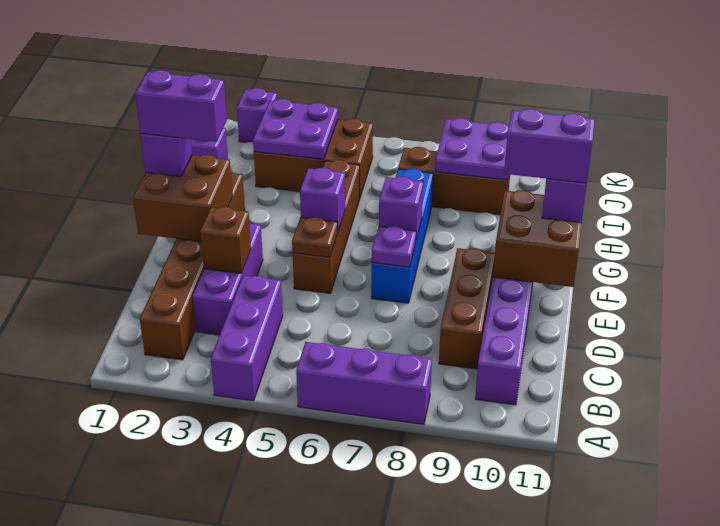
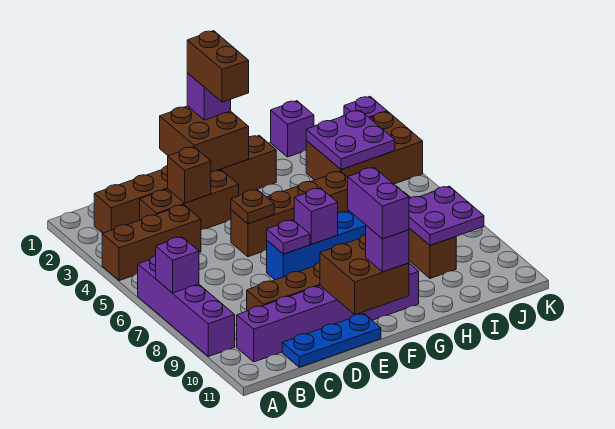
purple 1x3 brick [211,275,283,401] -> brown 1x3 brick [102,205,201,281]
purple 1x3 brick [296,342,432,424] -> purple 1x4 brick [138,256,235,356]
purple 1x3 brick [193,223,263,335] -> brown 1x3 brick [140,170,239,230]
none -> blue 1x3 plate [282,314,381,367]
purple 1x2 brick [135,70,227,142] -> brown 1x2 brick [187,31,249,102]
purple 1x1 brick [300,168,345,231] -> purple 1x1 brick moved to [156,237,199,293]
brown 2x3 brick [254,119,373,197] -> brown 2x3 brick turned to [306,112,423,184]

